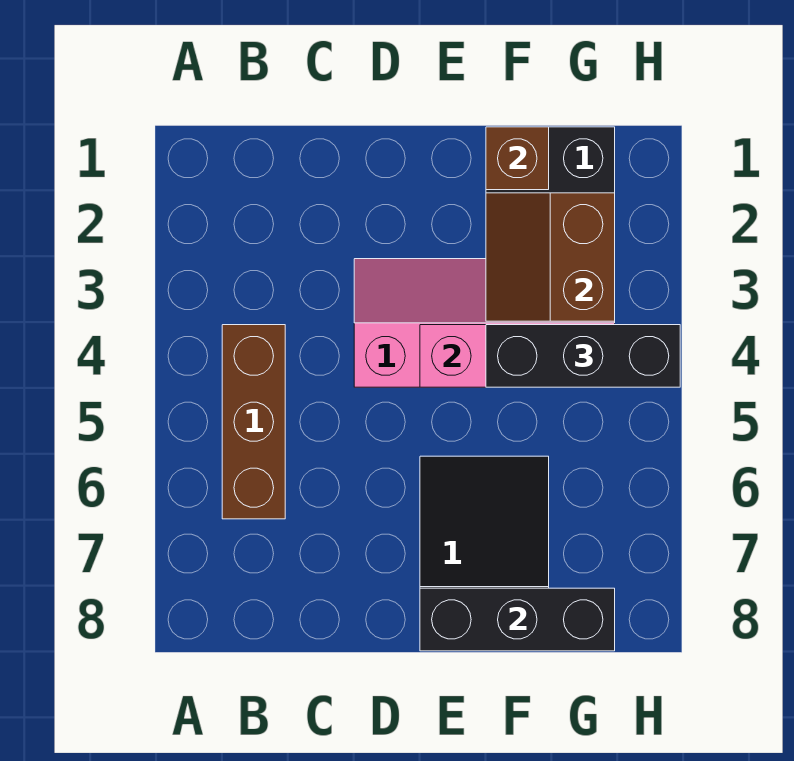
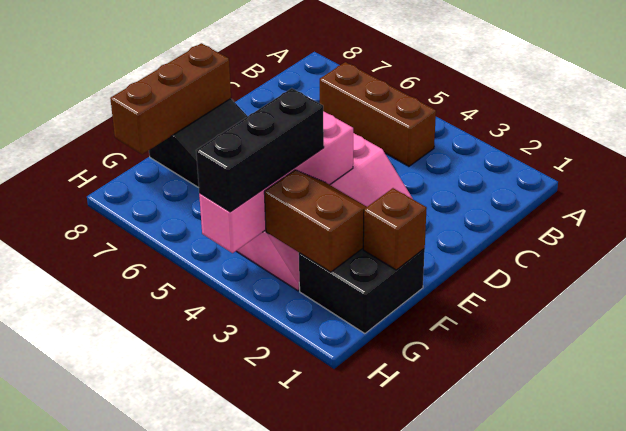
black 1x3 brick [420,588,615,651] -> brown 1x3 brick [110,43,231,154]

